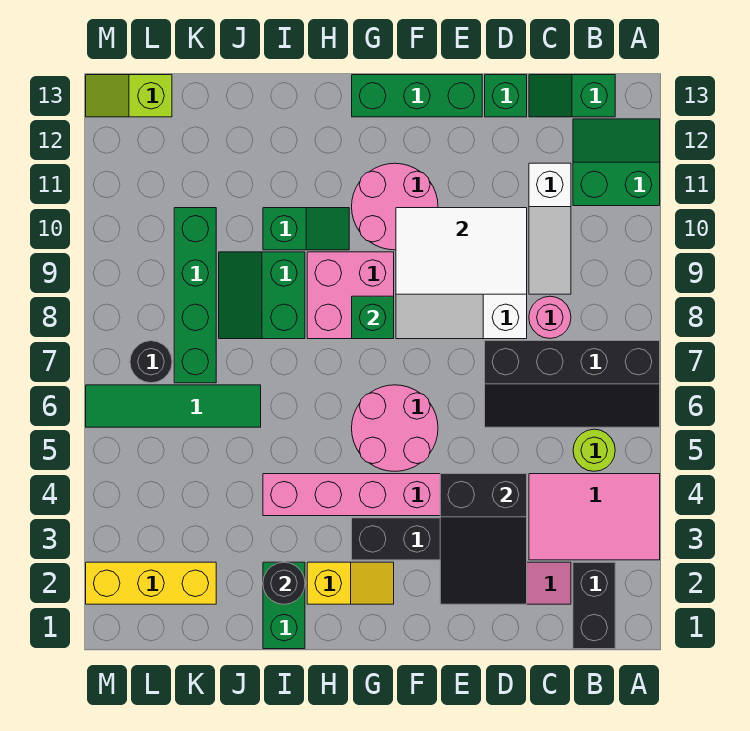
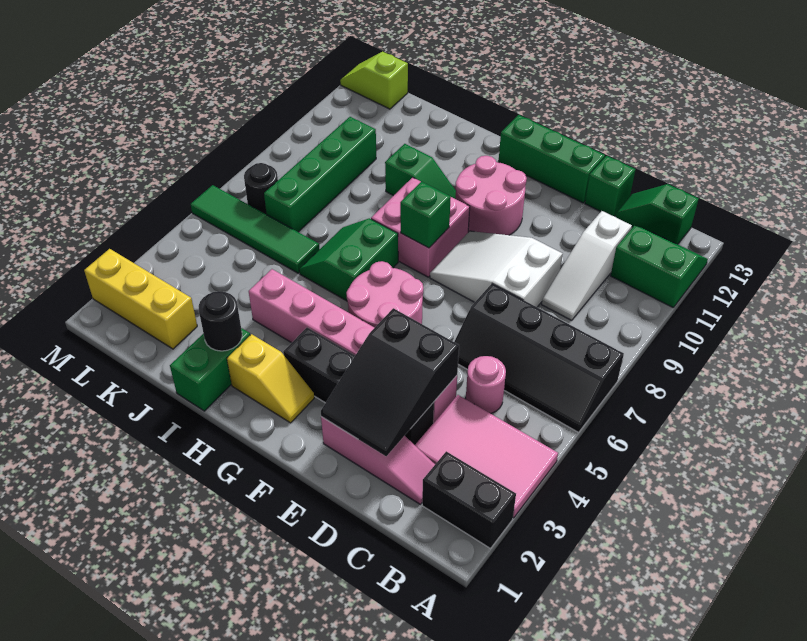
black 1x2 brick [573,562,615,649] -> black 1x2 brick turned to [422,451,516,548]
lime 1x1 round brick [573,429,615,471] -> none
pink 1x1 round brick [529,296,571,338] -> pink 1x1 round brick moved to [466,356,506,414]
white 2x3 tile [396,208,527,294] -> none
green 2x2 slope [219,252,305,339] -> green 2x2 slope moved to [299,218,398,301]

